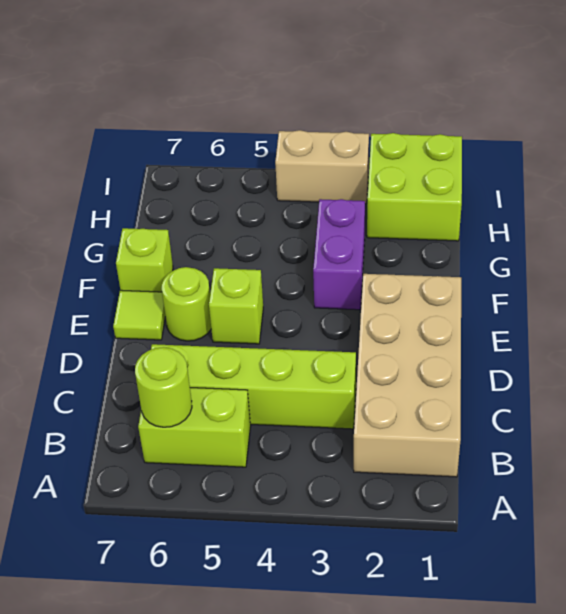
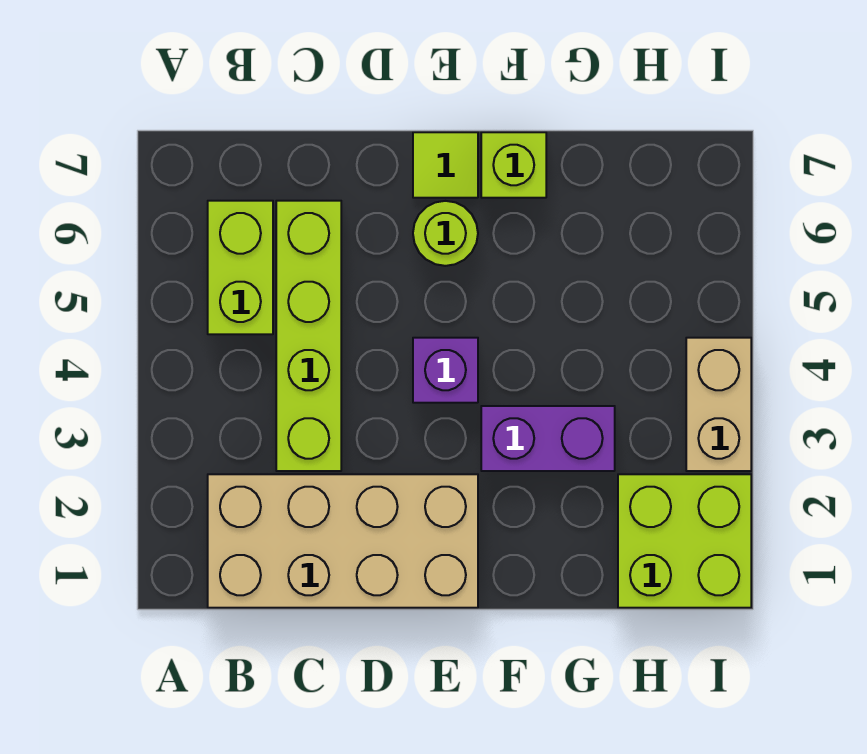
lime 1x1 round brick [135,347,192,427] -> none
none -> purple 1x1 brick [413,338,478,403]
lime 1x1 brick [209,268,263,344] -> none

